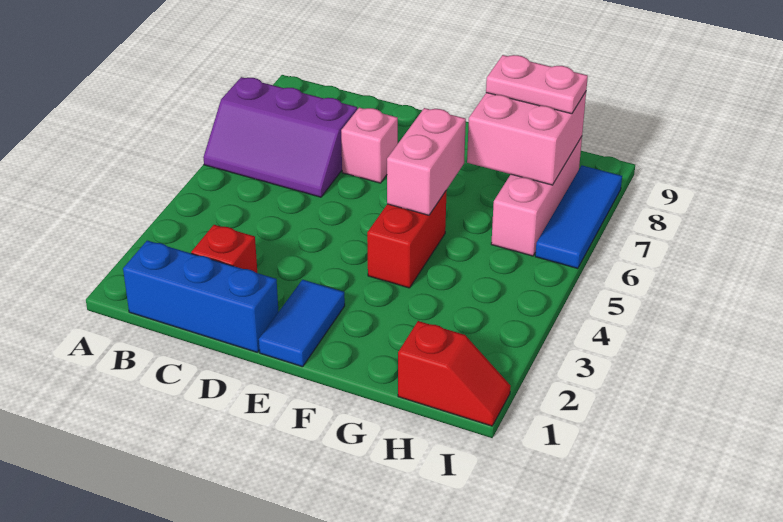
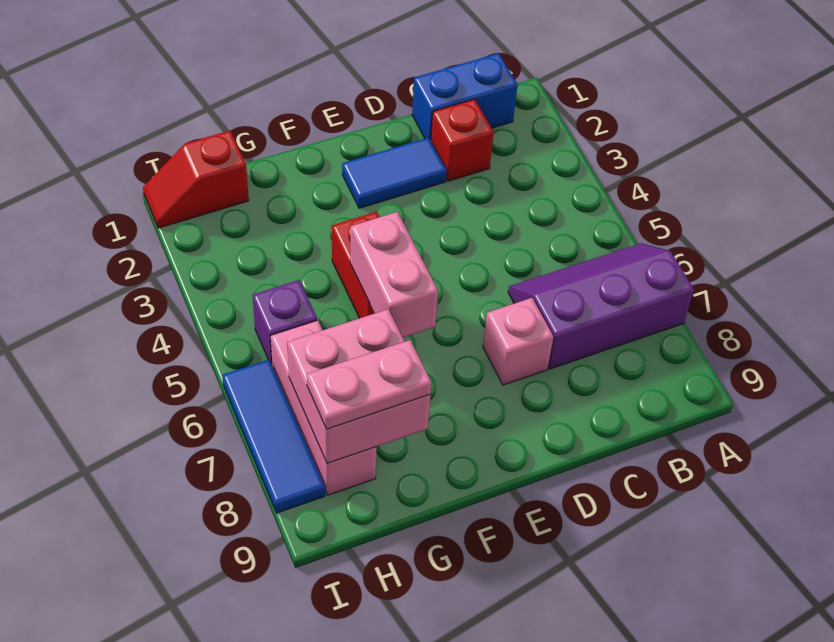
blue 1x3 brick [123,241,279,352] -> blue 1x2 brick [412,53,518,140]
blue 1x2 tile [259,280,345,367] -> blue 1x2 tile turned to [342,137,447,208]
none -> purple 1x1 brick [253,280,317,364]

